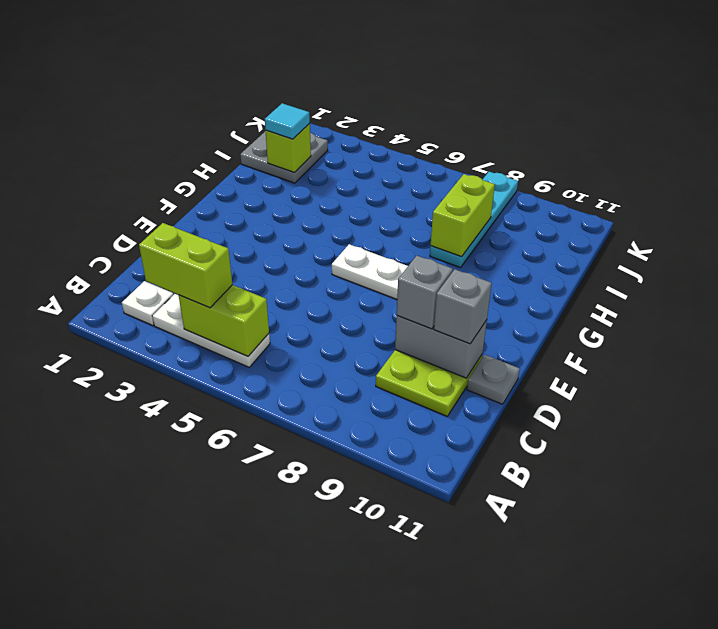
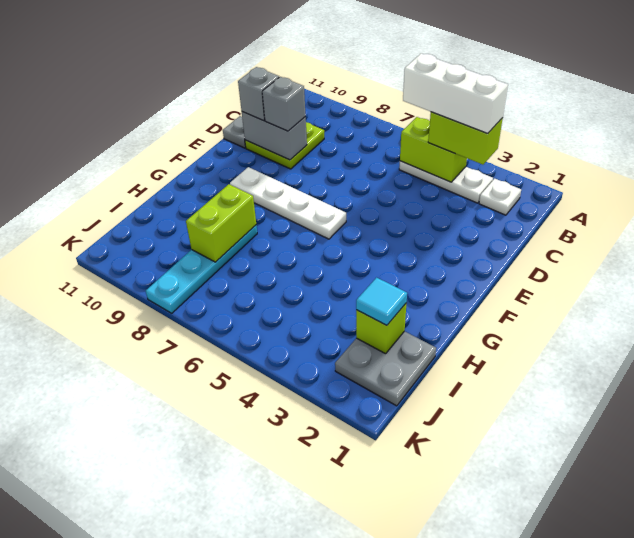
none -> white 1x3 brick [403,53,508,133]

